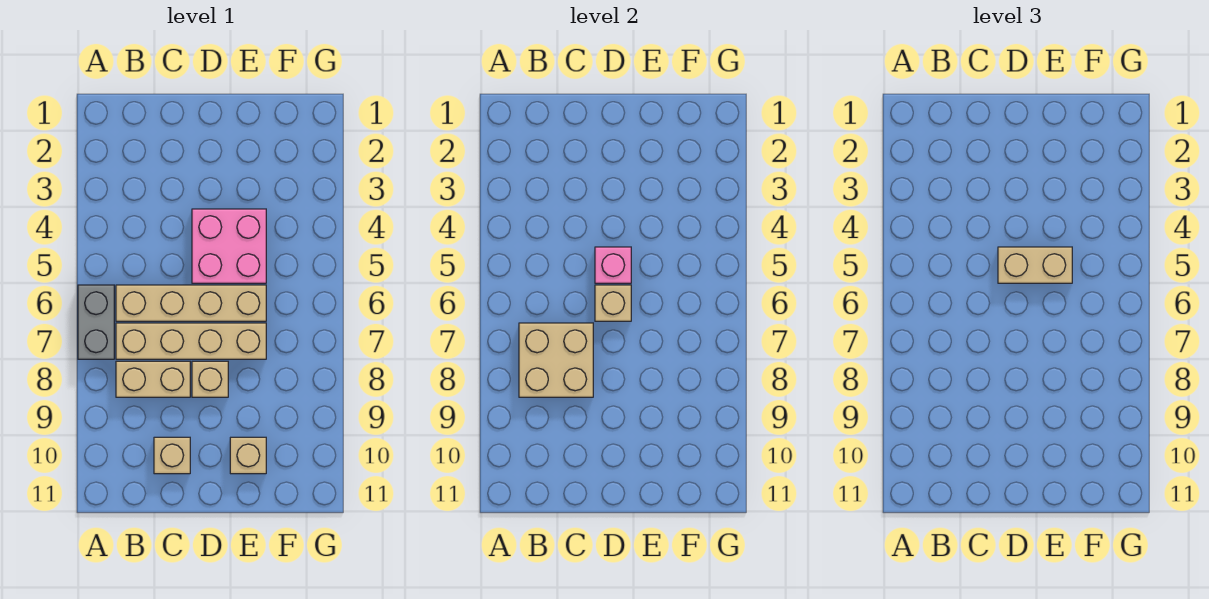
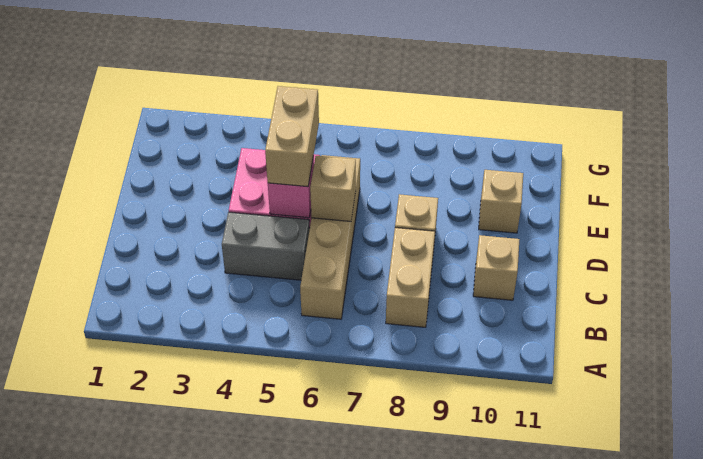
grey 1x2 brick [78,285,114,359] -> grey 1x2 brick moved to [222,212,310,280]
tan 1x4 brick [116,323,266,359] -> none
tan 2x2 brick [519,323,593,397] -> none

